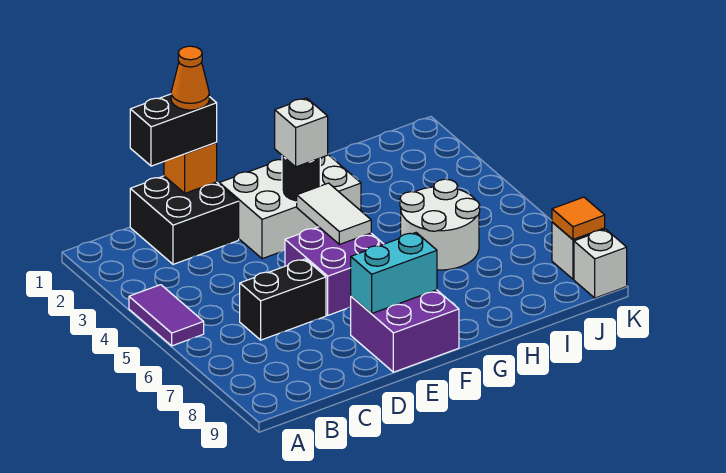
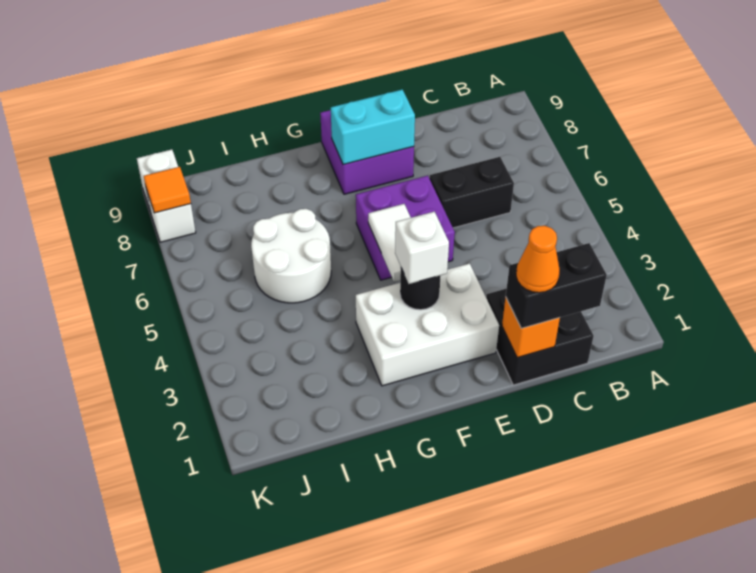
purple 1x2 tile [129,285,204,346] -> none

